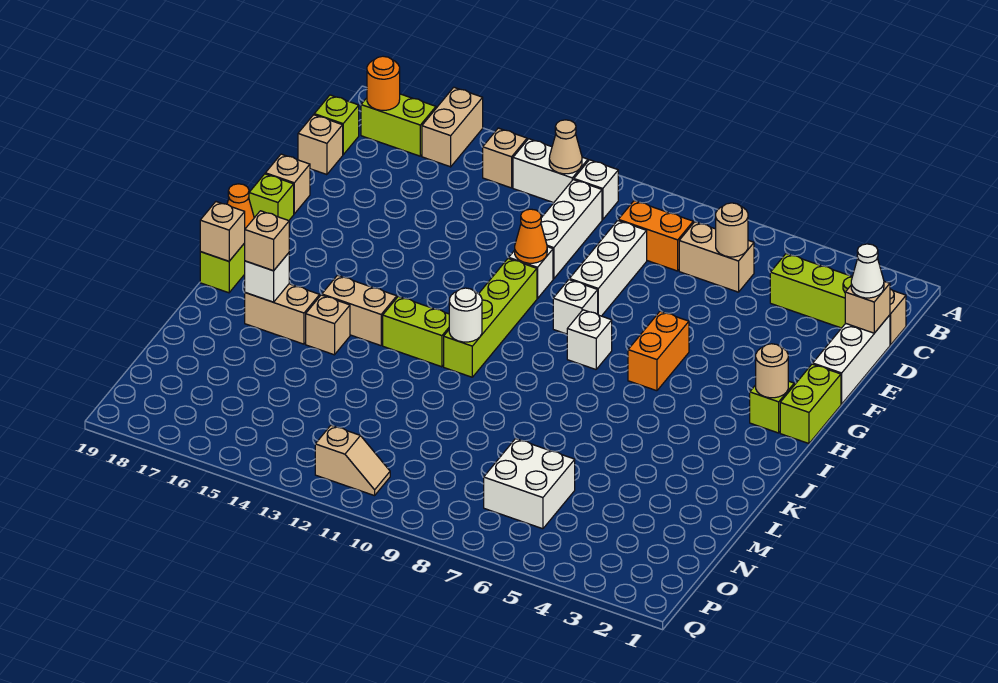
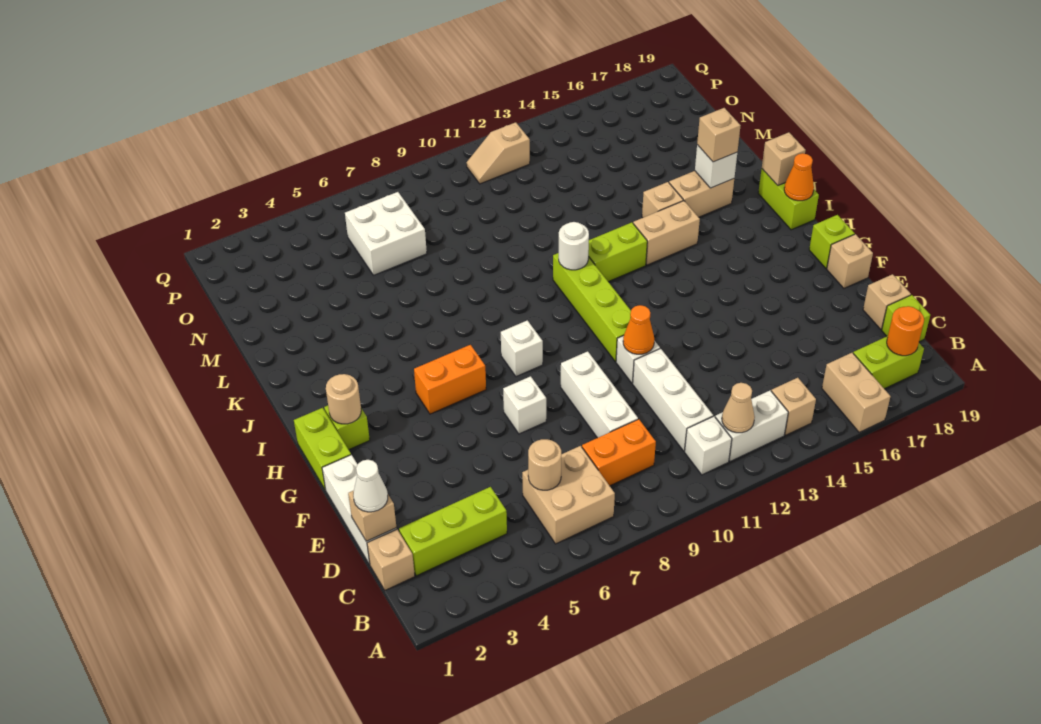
tan 1x2 brick [679,222,754,292] -> tan 2x2 brick [522,446,615,544]
orange 1x2 brick [628,311,689,391] -> orange 1x2 brick turned to [414,345,486,414]
white 1x1 brick [553,280,598,334] -> white 1x1 brick moved to [503,376,546,434]

